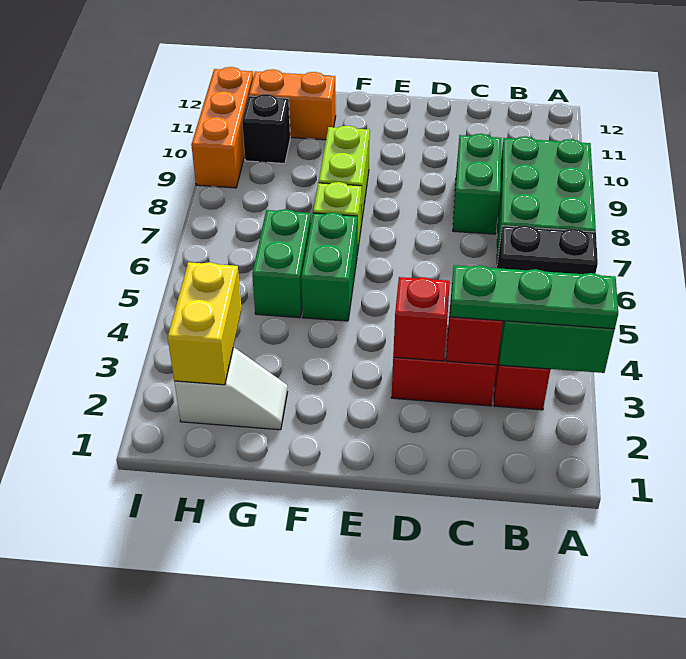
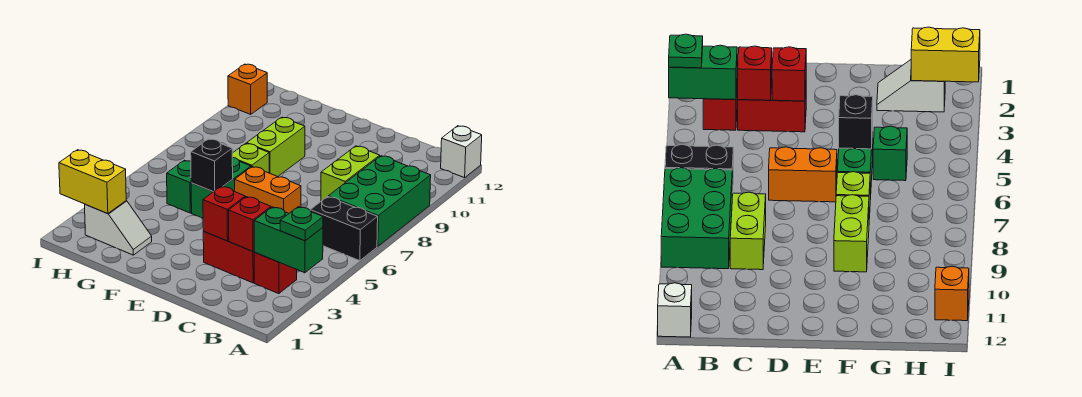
green 1x3 plate [450,265,618,329] -> green 1x1 plate [280,207,323,241]
none -> white 1x1 brick [441,126,482,178]
green 1x2 brick [453,134,502,234] -> lime 1x2 brick [321,146,380,201]
green 1x2 brick [252,209,311,318] -> green 1x1 brick [167,160,192,213]
orange 1x2 brick [249,69,336,140] -> orange 1x2 brick moved to [235,167,301,213]
yellow 1x2 brick [168,262,242,385] -> yellow 1x2 brick turned to [59,150,126,214]
black 1x1 brick [242,94,290,164] -> black 1x1 brick moved to [191,139,233,192]
orange 1x3 brick [191,67,253,188] -> orange 1x1 brick [228,64,267,114]

